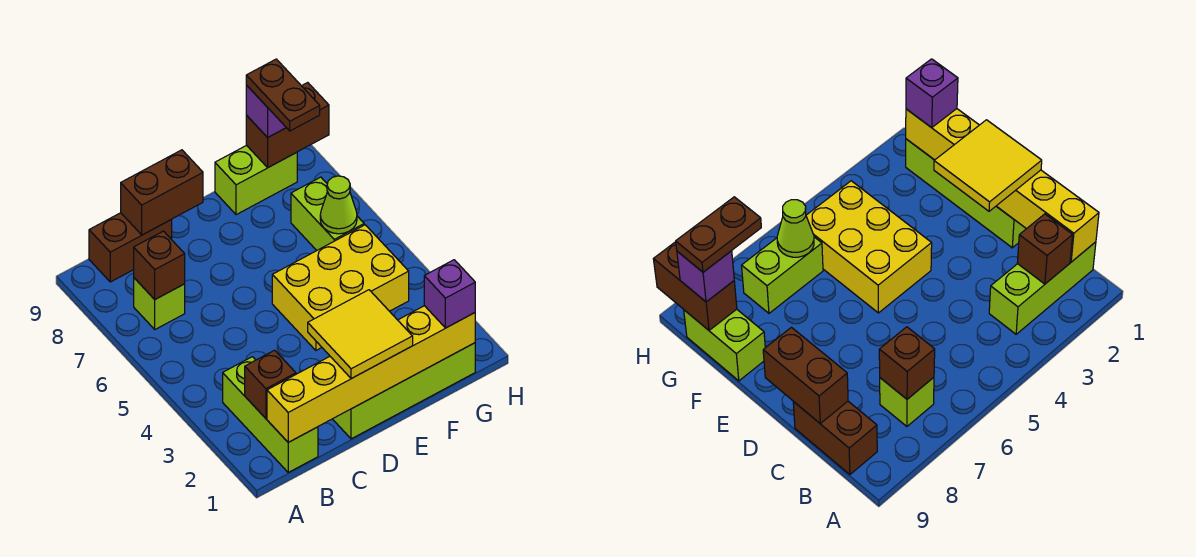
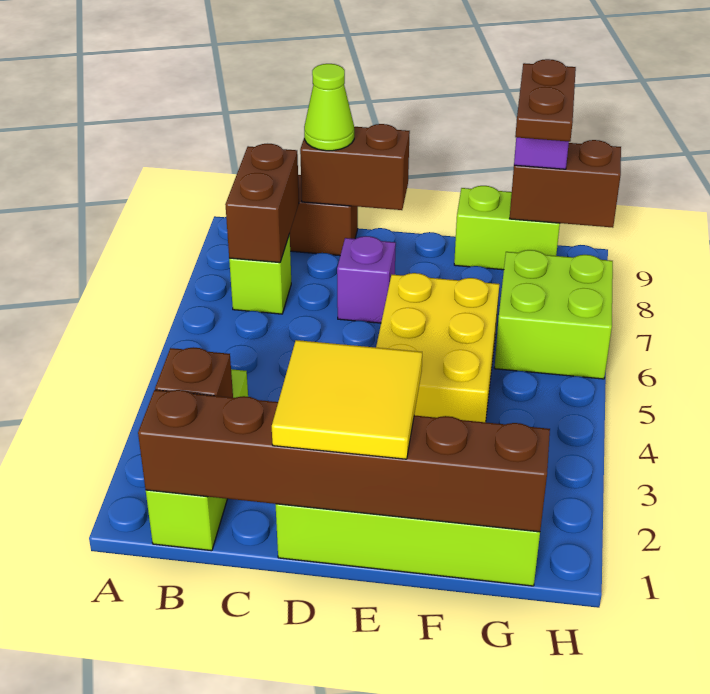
yellow 1x6 brick [267,306,475,442] -> brown 1x6 brick [138,390,550,532]
brown 1x1 brick [134,231,185,299] -> brown 1x2 brick [225,144,299,263]
yellow 2x3 brick [272,225,409,350] -> yellow 2x3 brick turned to [376,273,500,422]
purple 1x1 brick [424,260,475,328] -> purple 1x1 brick moved to [337,236,396,323]
lime 1x2 brick [291,177,364,250] -> lime 2x2 brick [494,250,613,379]
lime 1x1 cone [320,176,357,234] -> lime 1x1 cone moved to [304,64,354,151]

